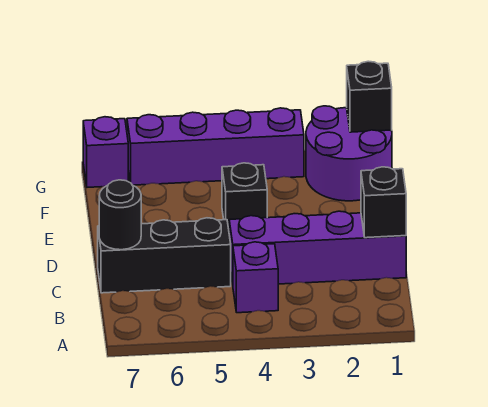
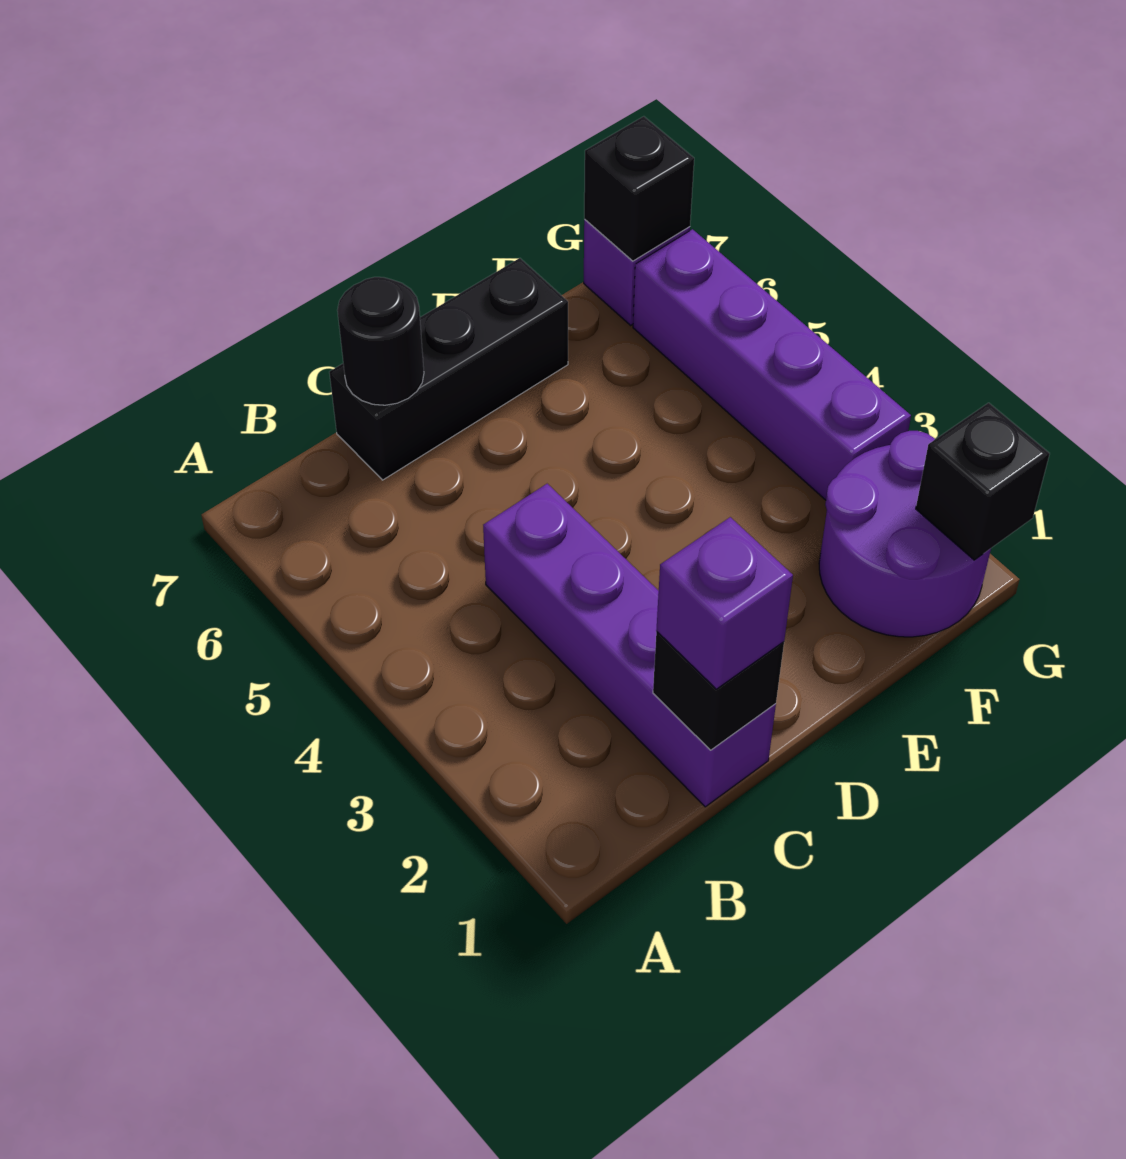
purple 1x1 brick [233,242,278,313] -> purple 1x1 brick moved to [656,517,793,689]
black 1x3 brick [98,218,231,293] -> black 1x3 brick turned to [329,258,568,480]
black 1x1 brick [222,163,267,229] -> black 1x1 brick moved to [584,116,694,261]

